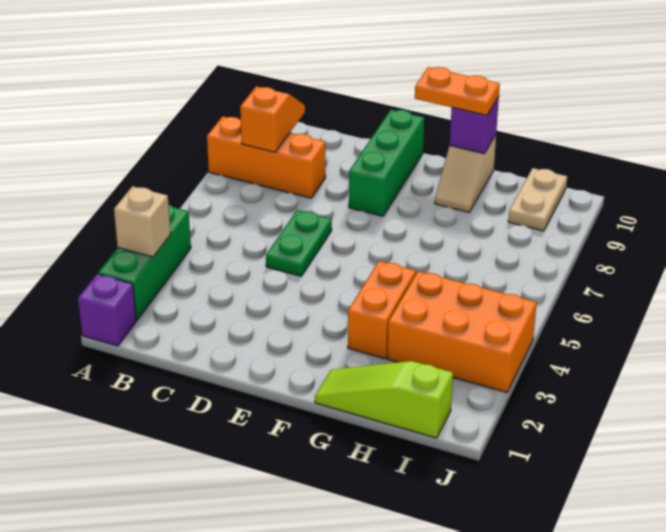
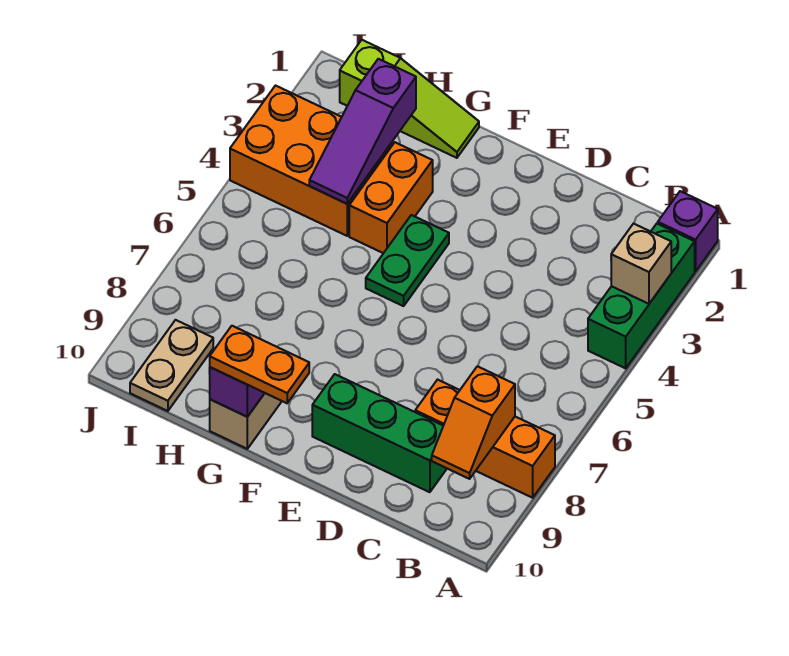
green 1x2 plate [266,210,332,276] -> green 1x2 plate moved to [366,215,449,306]
green 1x3 brick [349,110,424,216] -> green 1x3 brick turned to [312,374,447,492]
none -> purple 1x3 slope [309,59,416,204]

